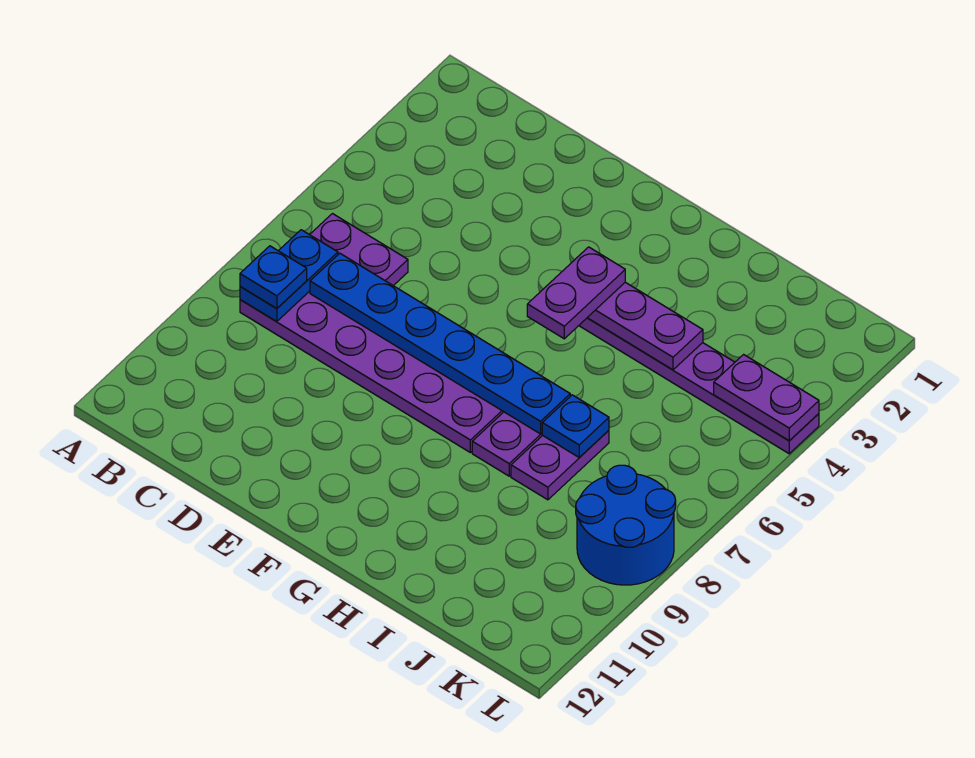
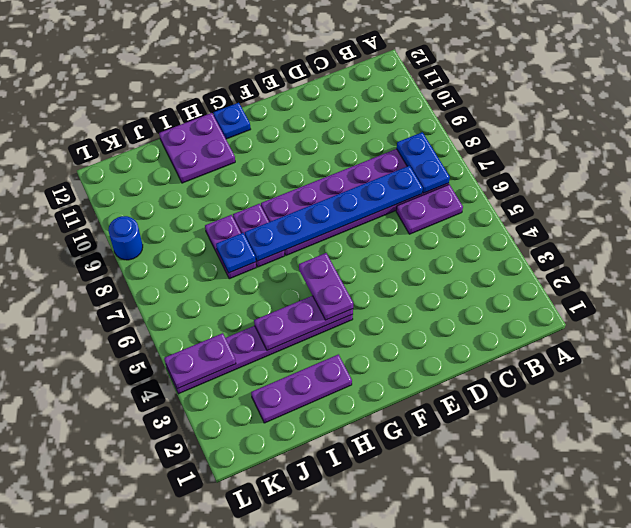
blue 1x1 plate [240,246,307,309] -> blue 1x1 plate moved to [213,103,251,139]
none -> purple 1x3 plate [251,354,352,423]
none -> purple 2x2 plate [159,113,235,183]
blue 2x2 round brick [576,465,676,585] -> blue 1x1 round brick [108,216,143,260]

